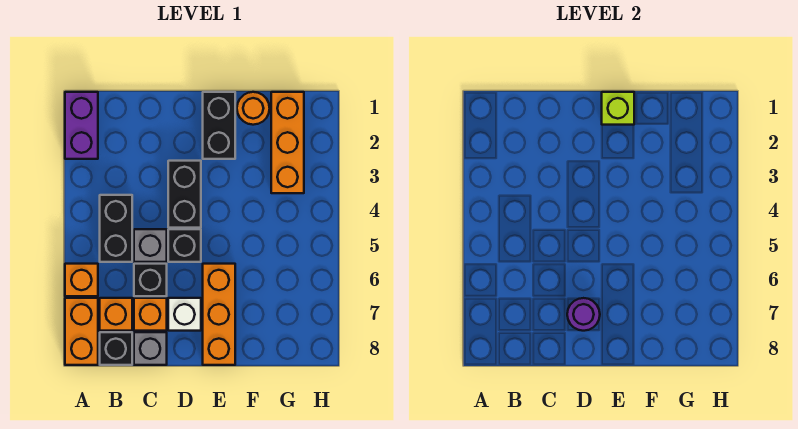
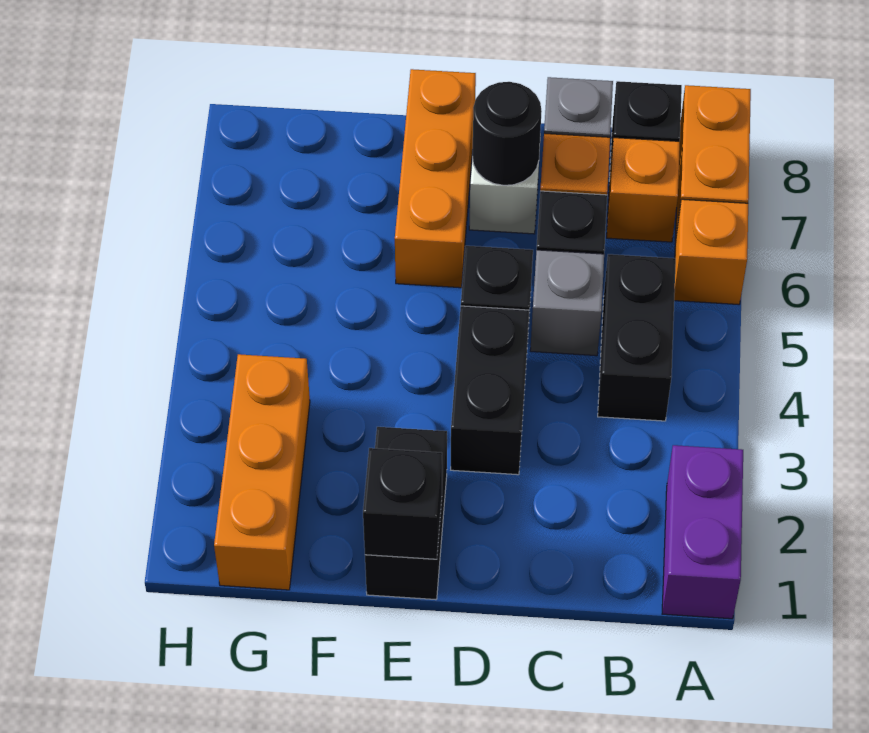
purple 1x1 round brick [567,298,600,331] -> black 1x1 round brick [472,82,542,185]
lime 1x1 brick [602,92,634,125] -> black 1x1 brick [363,448,442,559]
orange 1x1 round brick [237,92,270,125] -> none

